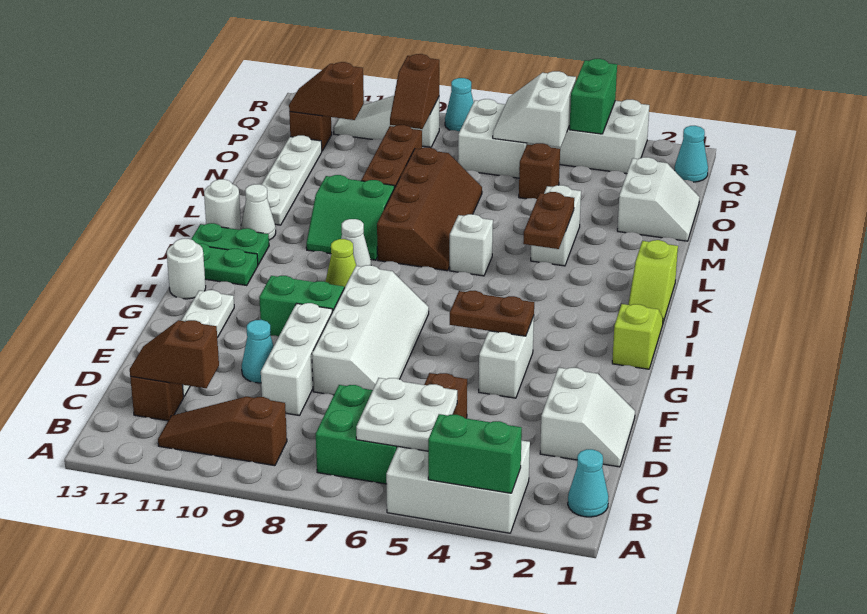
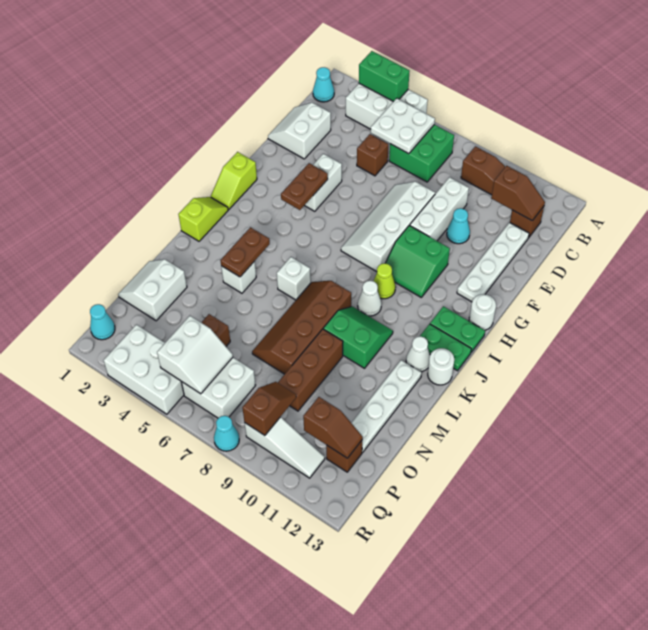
brown 1x2 plate [450,291,534,336] -> brown 1x2 plate turned to [281,163,328,210]
white 1x2 brick [531,185,581,266] -> white 1x1 brick [221,261,256,293]
green 1x2 brick [570,59,617,134] -> none

